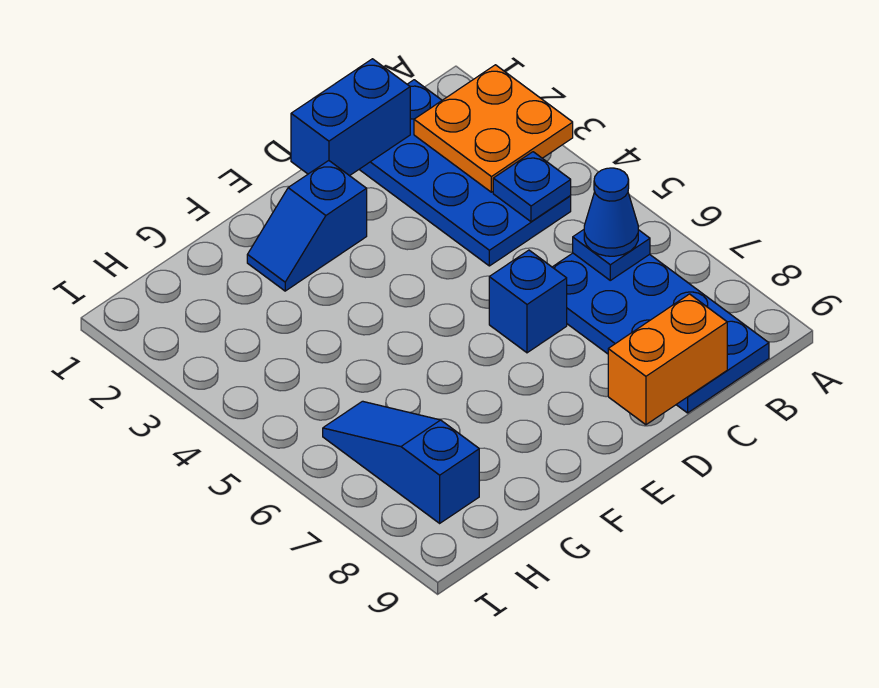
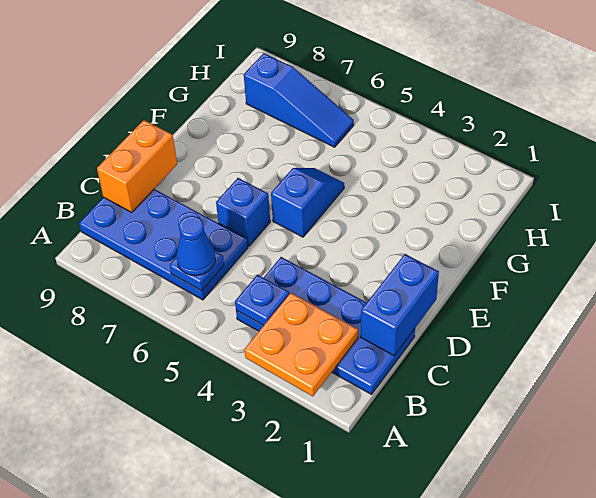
blue 1x2 slope [247,161,367,291] -> blue 1x2 slope moved to [271,168,344,237]

